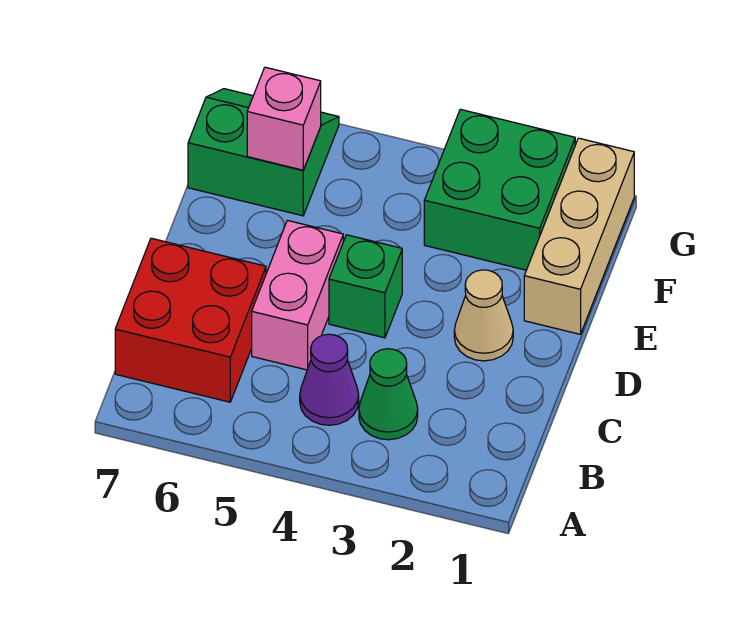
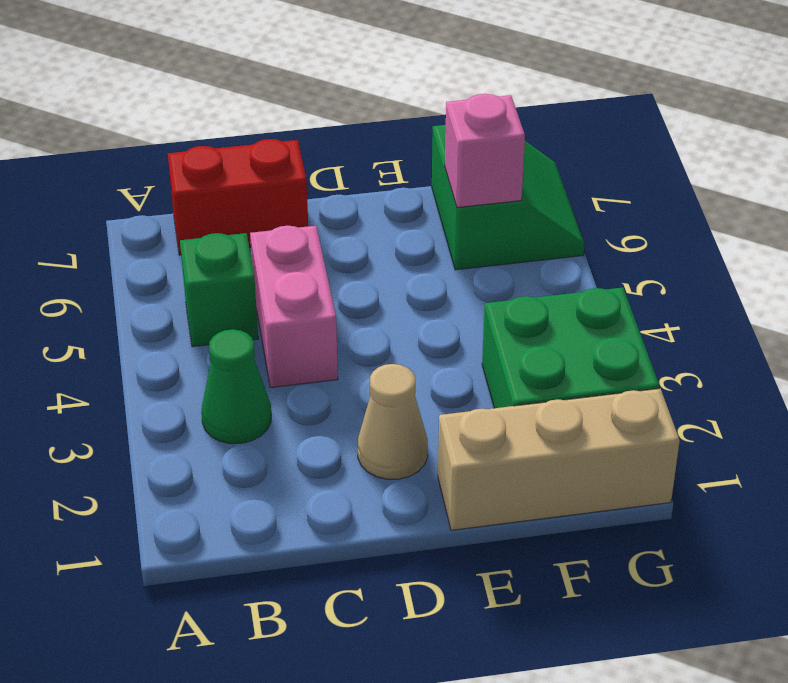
purple 1x1 cone [300,334,359,425] -> none
red 2x2 brick [115,238,266,402] -> red 1x2 brick [168,139,308,255]
pink 1x2 brick [252,220,343,370] -> pink 1x2 brick turned to [250,226,338,387]
green 1x1 brick [329,235,402,338] -> green 1x1 brick moved to [180,233,258,347]

